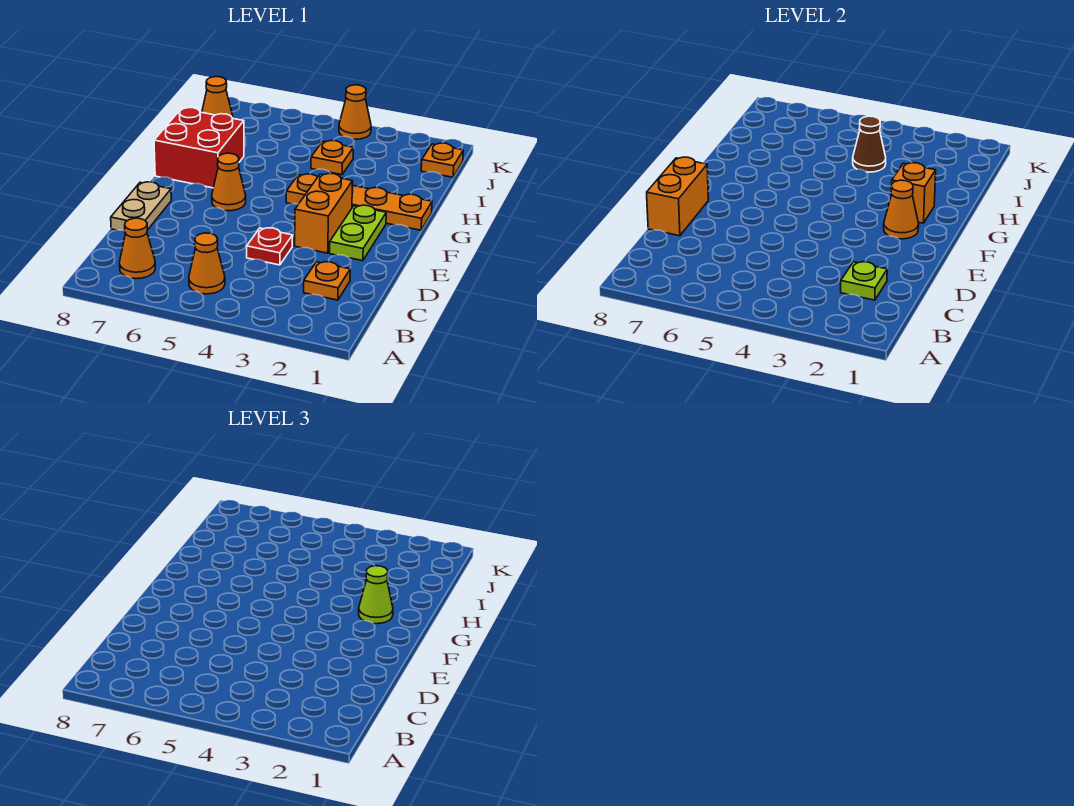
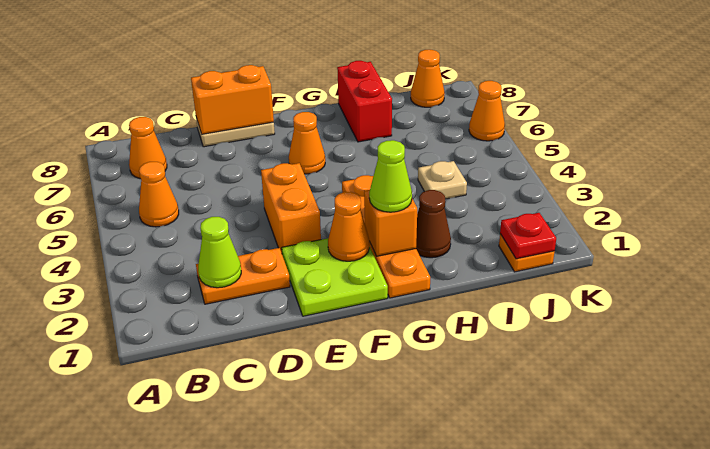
orange 1x1 plate [304,262,350,300] -> orange 1x2 plate [196,248,290,304]
lime 1x1 plate [841,262,887,300] -> lime 1x1 cone [198,217,241,288]
red 1x1 plate [247,228,293,265] -> red 1x1 plate moved to [500,213,556,259]
lime 1x2 plate [329,205,386,261] -> lime 2x2 plate [282,238,388,316]
orange 1x2 brick [295,173,353,253] -> orange 1x2 brick turned to [261,163,321,253]
red 2x2 brick [154,108,244,188] -> red 1x2 brick [337,61,392,142]
orange 1x1 plate [311,141,353,175] -> tan 1x1 plate [418,161,467,199]
brown 1x1 cone [853,116,886,172] -> brown 1x1 cone moved to [416,190,451,258]
orange 1x1 cone [339,85,371,139] -> orange 1x1 cone moved to [469,81,505,141]

